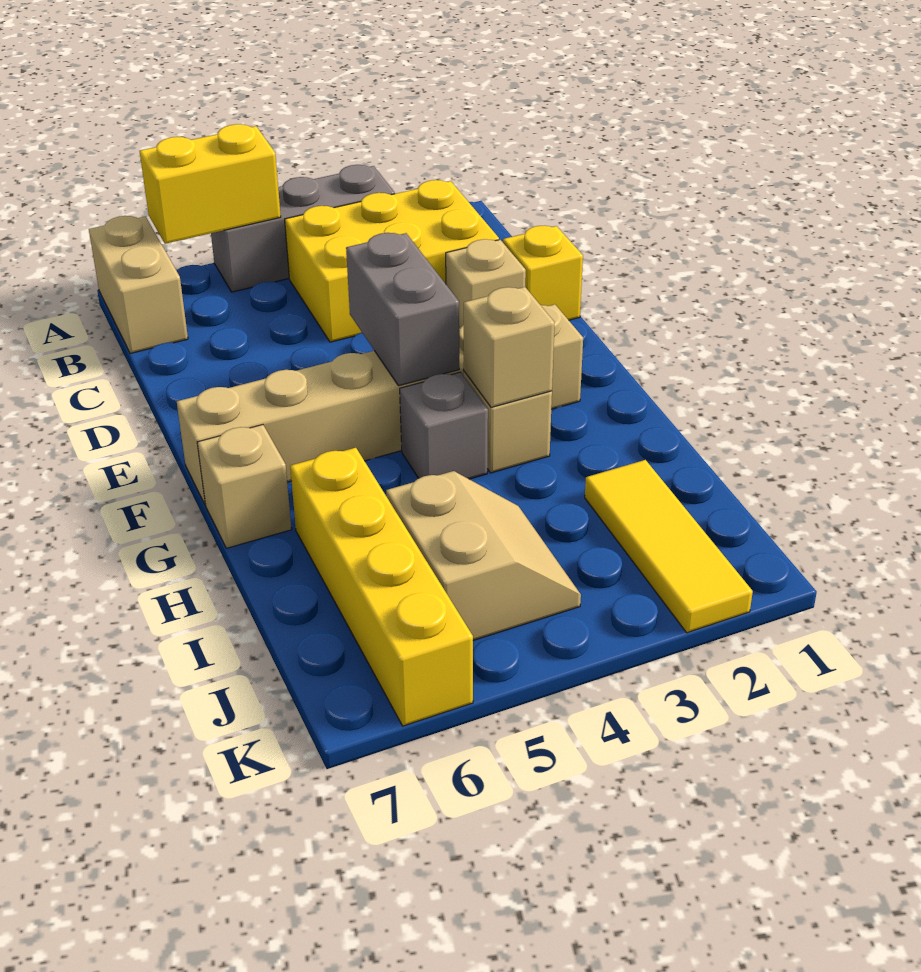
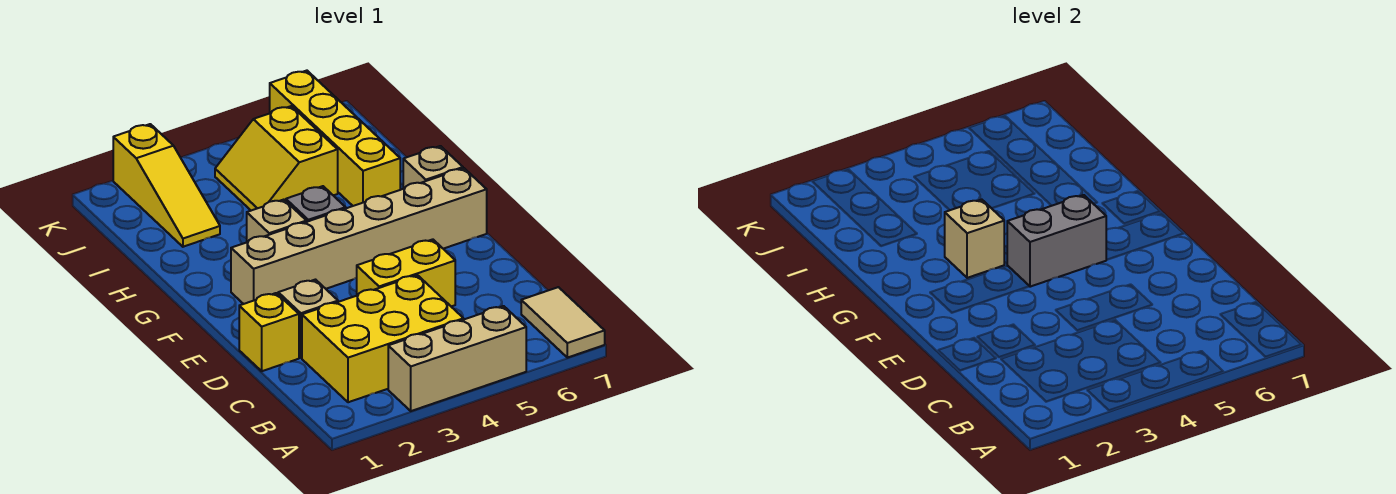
grey 1x3 brick [211,165,395,292] -> tan 1x3 brick [388,306,526,411]
yellow 1x2 brick [140,124,281,244] -> yellow 1x2 brick moved to [357,239,455,307]
tan 1x2 brick [89,216,188,353] -> tan 1x2 tile [521,287,605,358]
grey 1x2 brick [346,233,459,386] -> grey 1x2 brick turned to [1007,195,1106,287]
yellow 1x3 tile [585,460,753,633] -> yellow 1x3 slope [113,124,220,247]
tan 2x2 slope [386,471,581,640] -> yellow 2x2 slope [215,106,338,211]

